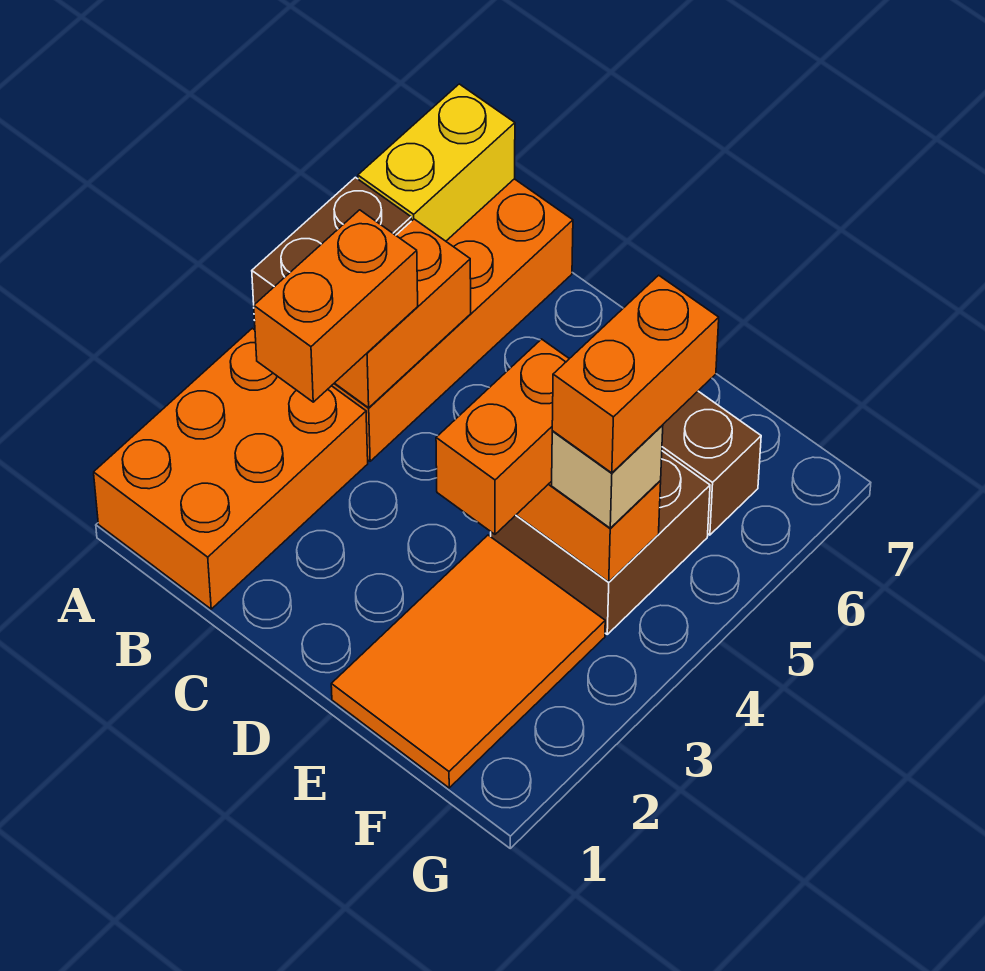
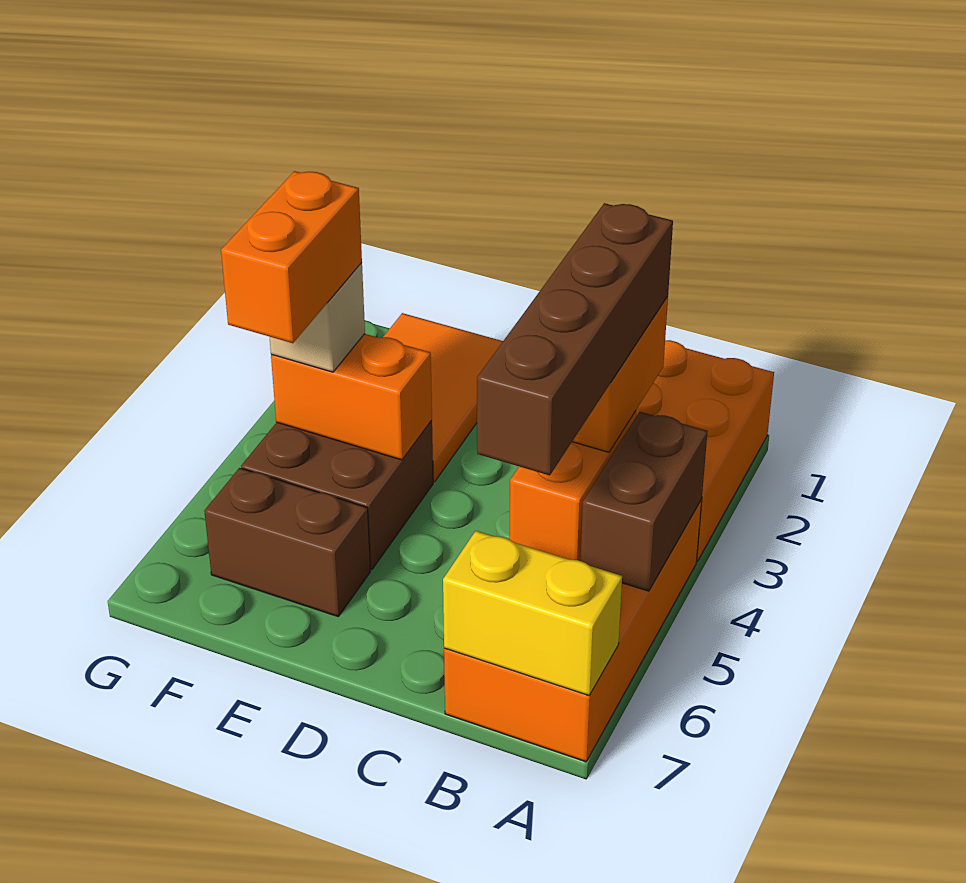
yellow 1x2 brick [358,84,515,241] -> yellow 1x2 brick turned to [443,531,622,696]
none -> brown 1x4 brick [477,203,673,475]
orange 1x2 brick [436,339,569,534] -> none

